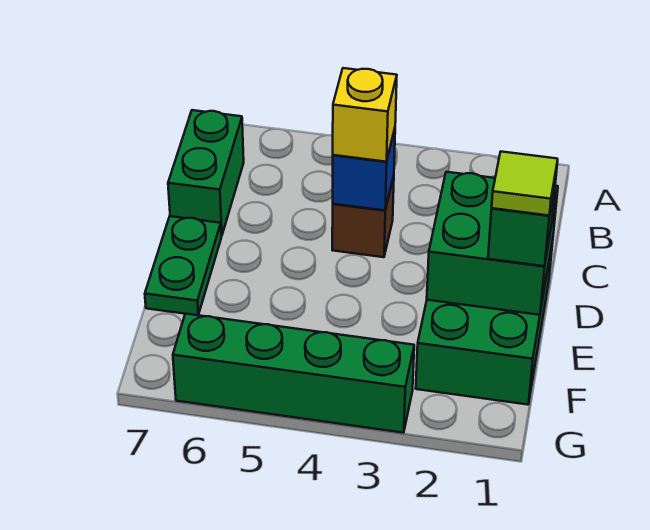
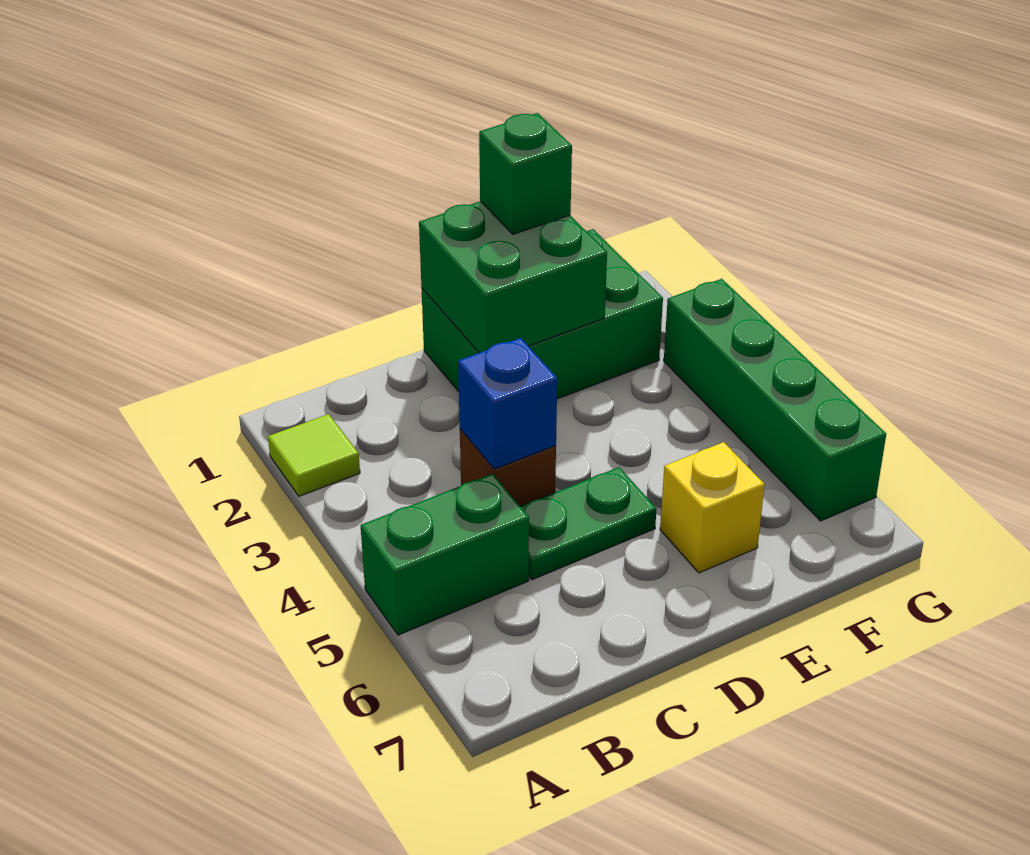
green 1x2 brick [168,110,244,236] -> green 1x2 brick moved to [361,474,529,635]
yellow 1x1 brick [333,68,397,162] -> yellow 1x1 brick moved to [660,442,765,573]
green 1x2 plate [145,216,221,315] -> green 1x2 plate moved to [520,467,656,580]
lime 1x1 tile [492,152,558,215] -> lime 1x1 tile moved to [268,414,360,496]

